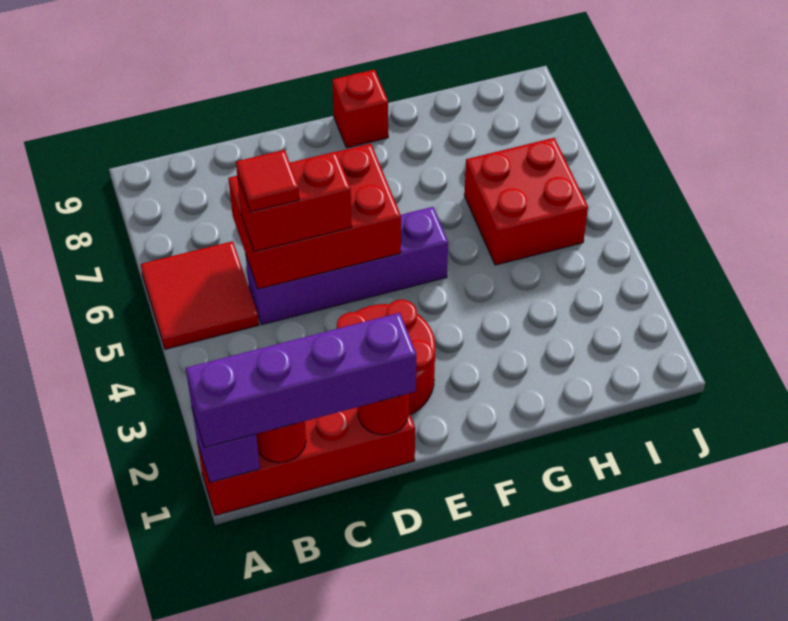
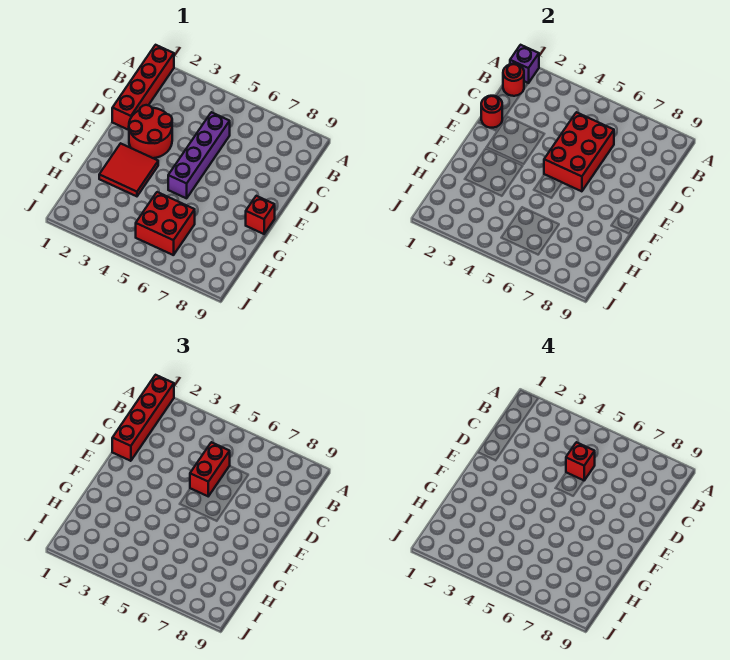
purple 1x4 brick [186,313,416,448] -> red 1x4 brick [112,375,174,461]
red 2x2 tile [140,241,259,349] -> red 2x2 tile moved to [99,143,158,196]
red 1x1 tile [236,150,299,212] -> red 1x1 brick [566,442,595,480]

